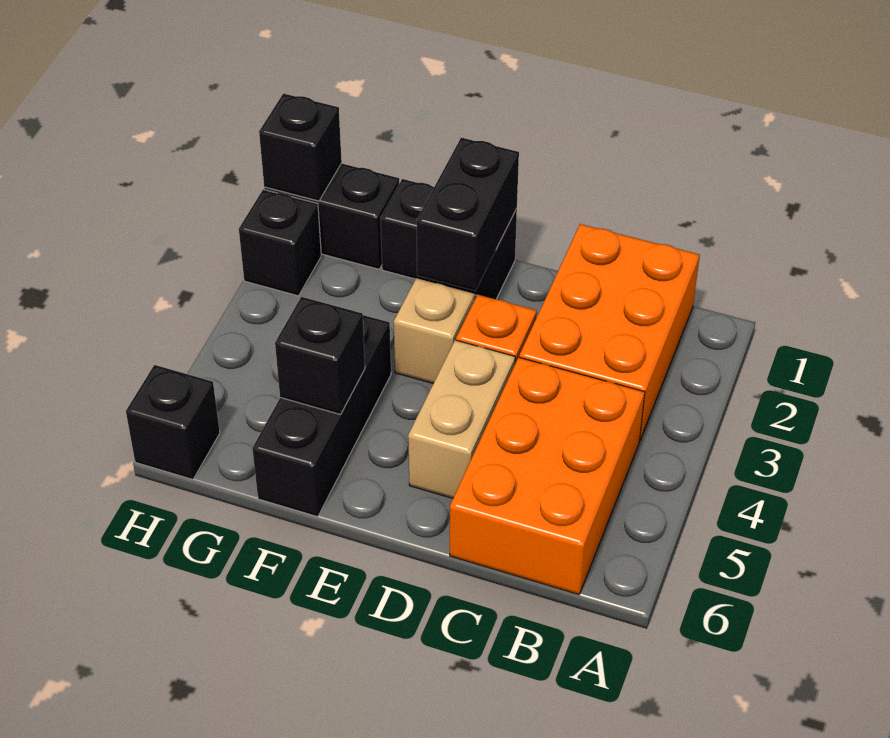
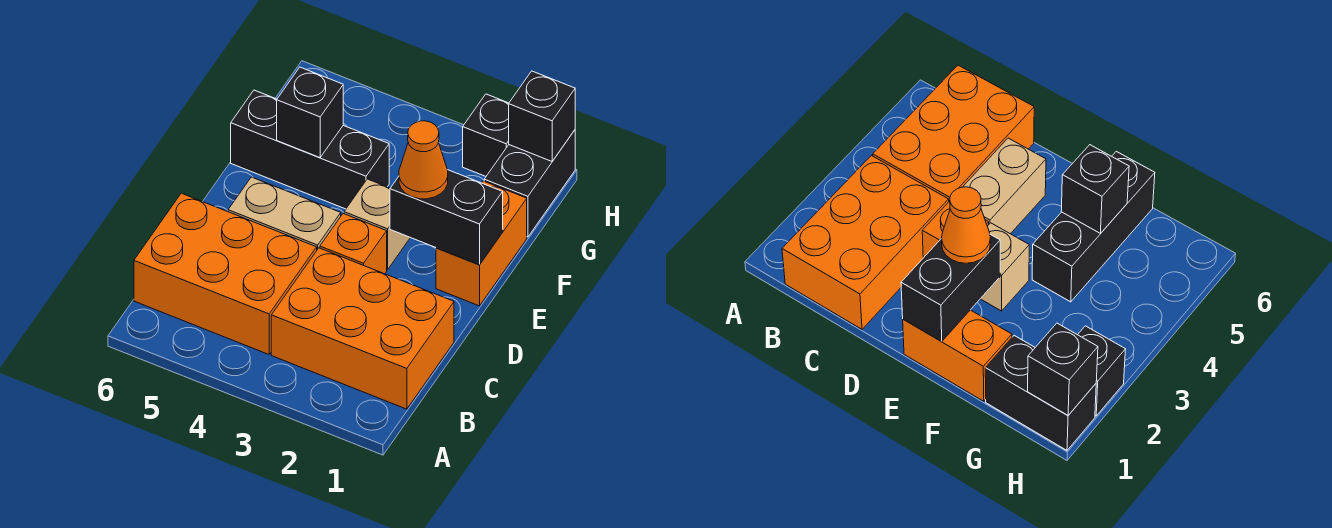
black 1x2 brick [380,179,517,299] -> orange 1x2 brick [436,181,527,306]
none -> orange 1x1 cone [399,121,448,199]
black 1x1 brick [126,365,220,480] -> none

